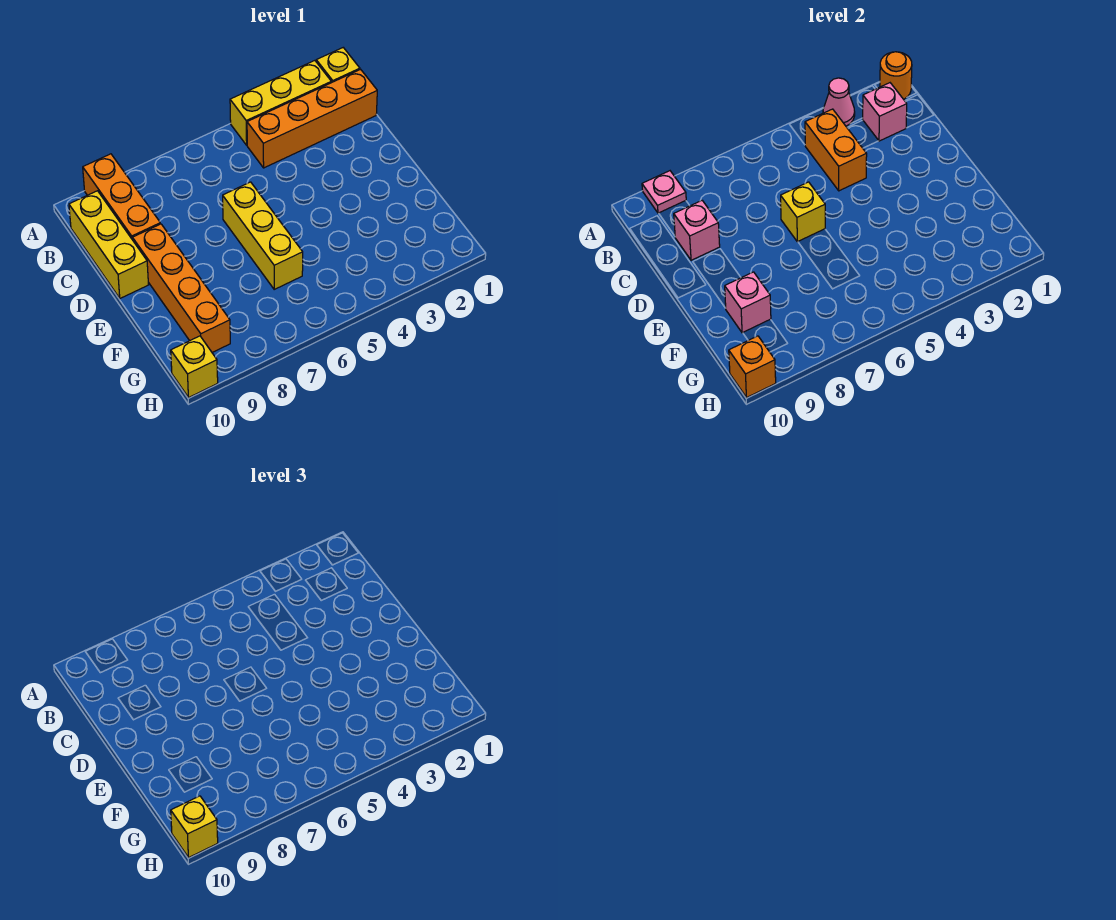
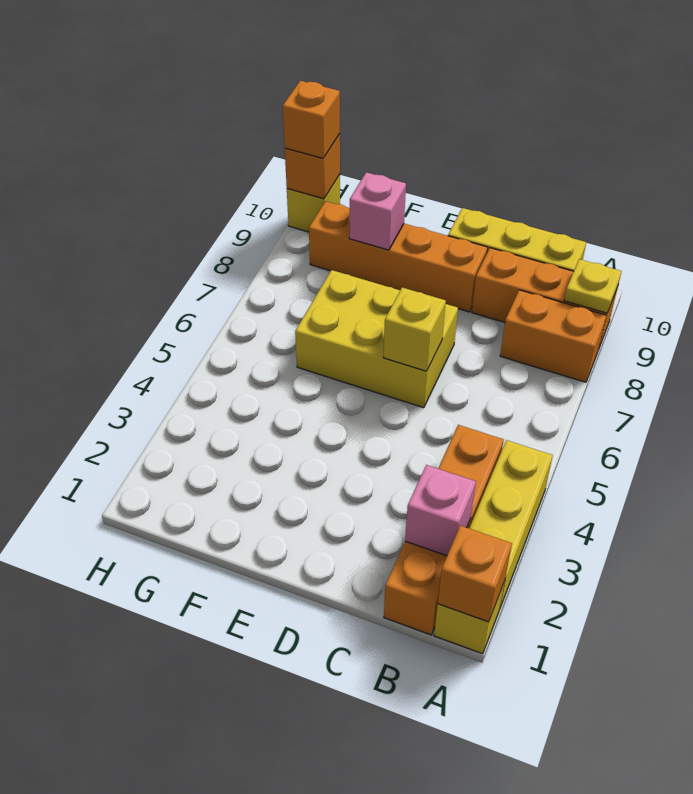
orange 1x1 round brick [880,52,912,99] -> orange 1x1 brick [438,526,512,622]
pink 1x1 cone [823,78,855,126] -> none
pink 1x1 plate [642,171,686,213] -> yellow 1x1 plate [564,259,622,313]
orange 1x2 brick [805,109,867,191] -> orange 1x2 brick moved to [500,290,606,382]
pink 1x1 brick [674,201,720,260] -> none
yellow 1x3 brick [223,182,303,289] -> yellow 2x3 brick [295,270,458,408]
yellow 1x1 brick [171,796,218,858] -> orange 1x1 brick [283,81,340,158]

